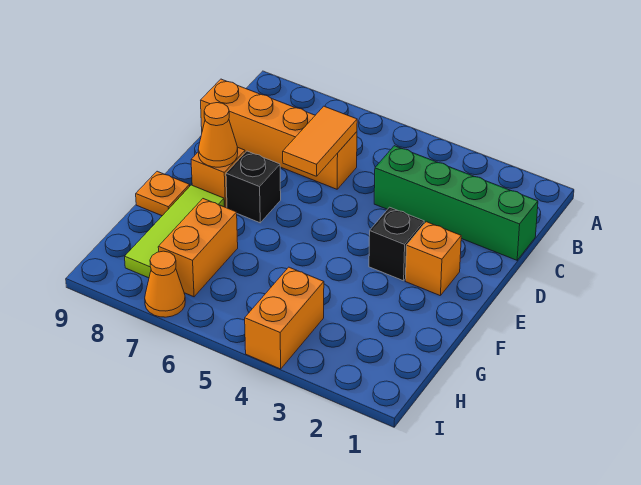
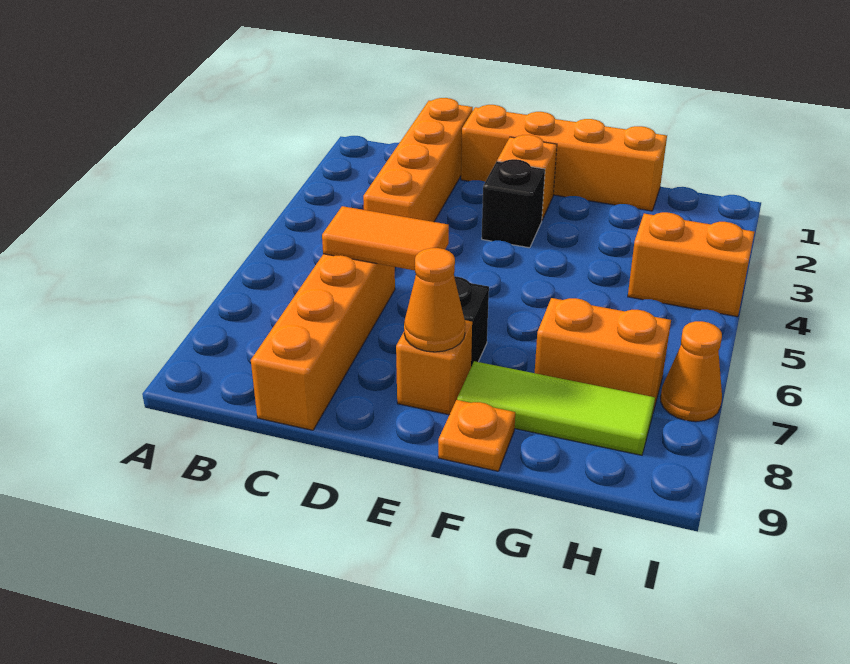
green 1x4 brick [374,146,538,260] -> orange 1x4 brick [363,98,473,222]
none -> orange 1x4 brick [461,105,667,211]

